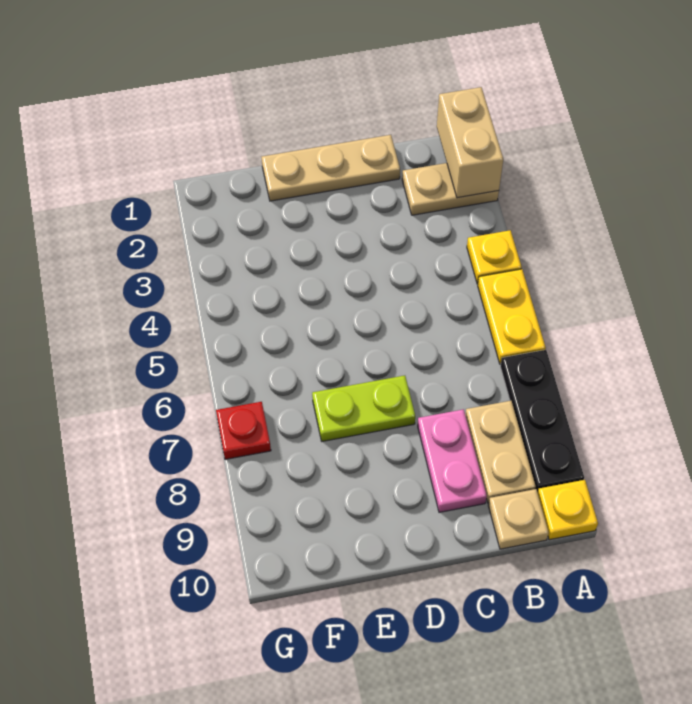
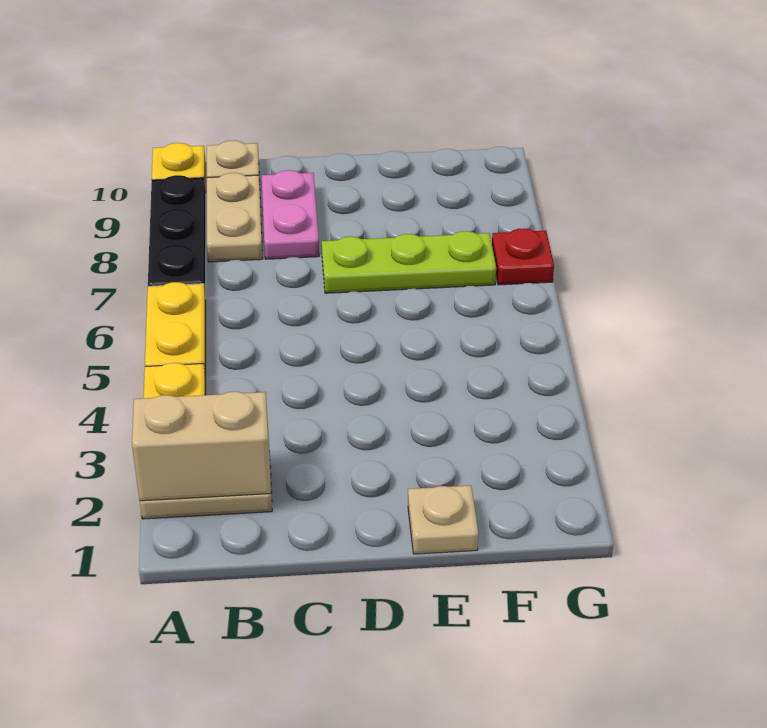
tan 1x2 brick [437,87,503,198] -> tan 1x2 brick turned to [132,392,271,501]
tan 1x3 plate [262,135,400,201] -> tan 1x1 plate [408,485,479,554]
lime 1x2 plate [312,376,415,441] -> lime 1x3 plate [322,231,496,293]

